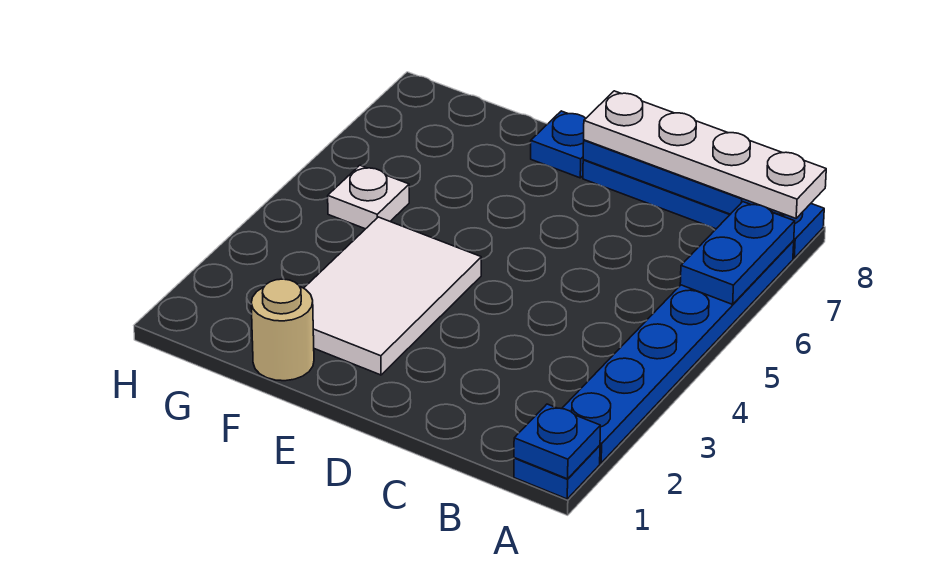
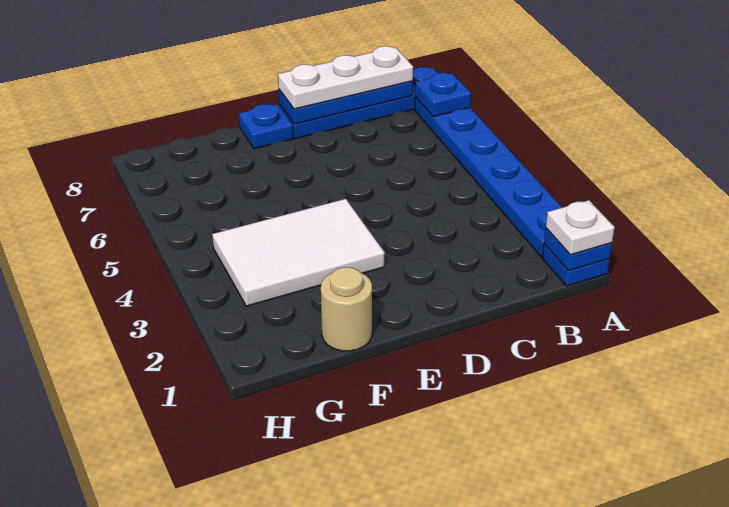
blue 1x2 plate [680,202,795,304] -> blue 1x1 plate [415,73,471,117]
white 1x4 plate [584,91,826,218] -> white 1x3 plate [278,46,413,109]
white 2x3 tile [304,217,481,375] -> white 2x3 tile turned to [212,199,385,306]
white 1x1 plate [328,165,409,229] -> white 1x1 plate moved to [546,200,615,255]

